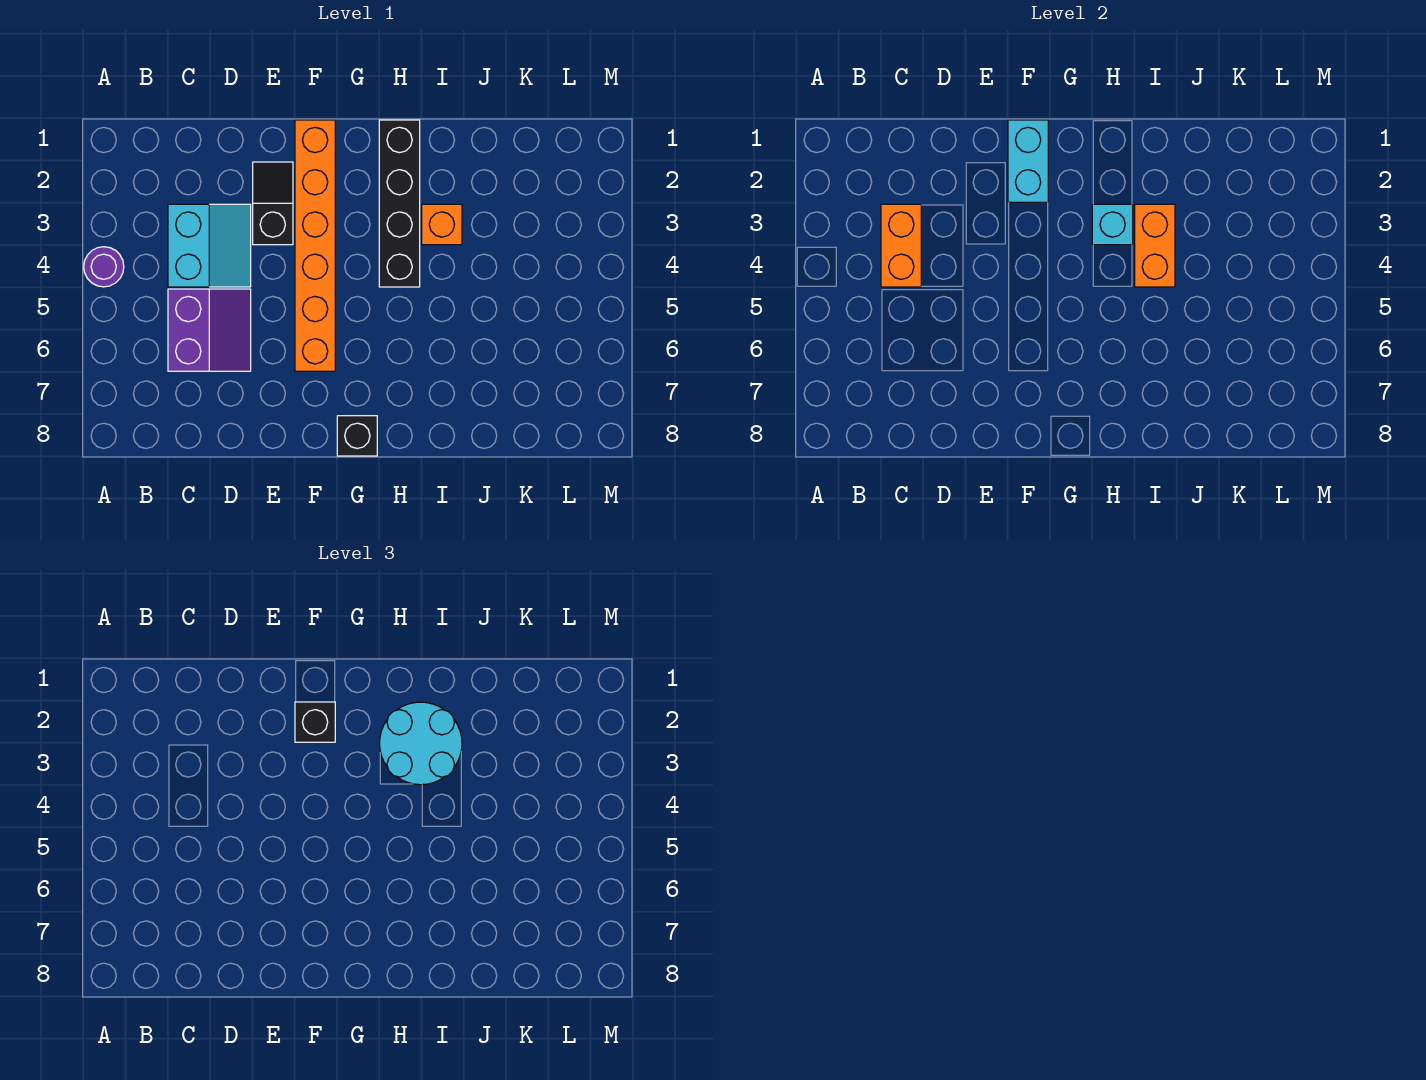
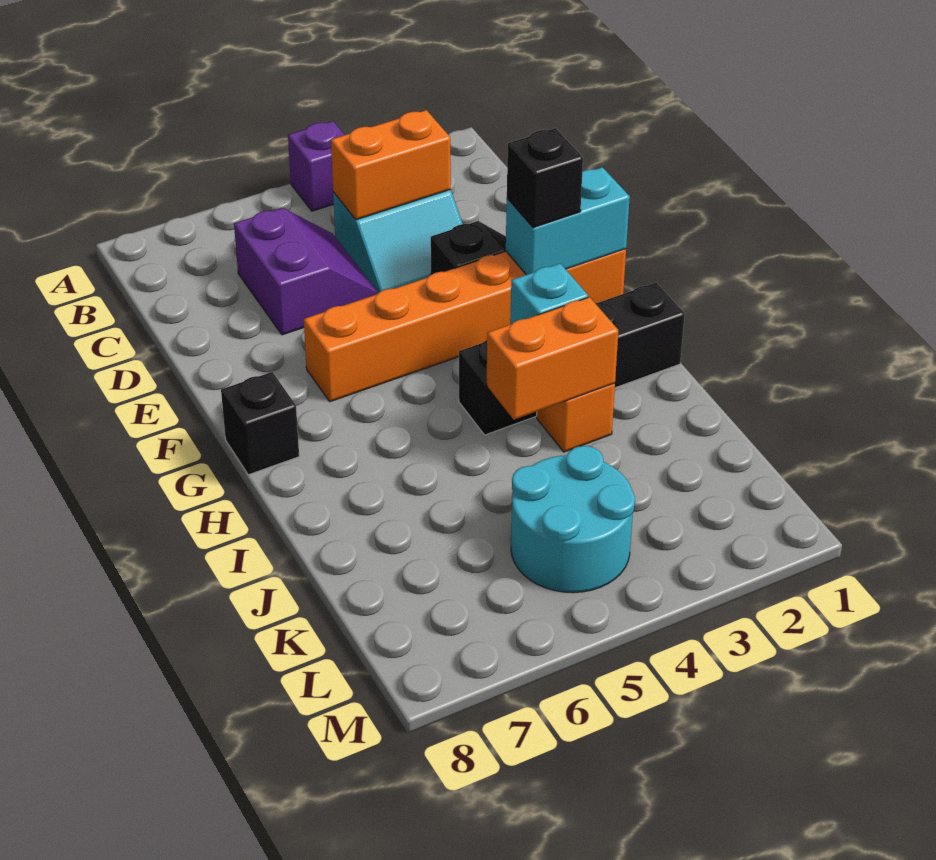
purple 1x1 round brick [84,247,124,287] -> purple 1x1 brick [288,121,344,211]
purple 2x2 slope [168,289,251,371] -> purple 2x2 slope turned to [234,208,378,335]
cyan 2x2 round brick [380,702,462,785] -> cyan 2x2 round brick moved to [511,446,635,593]

